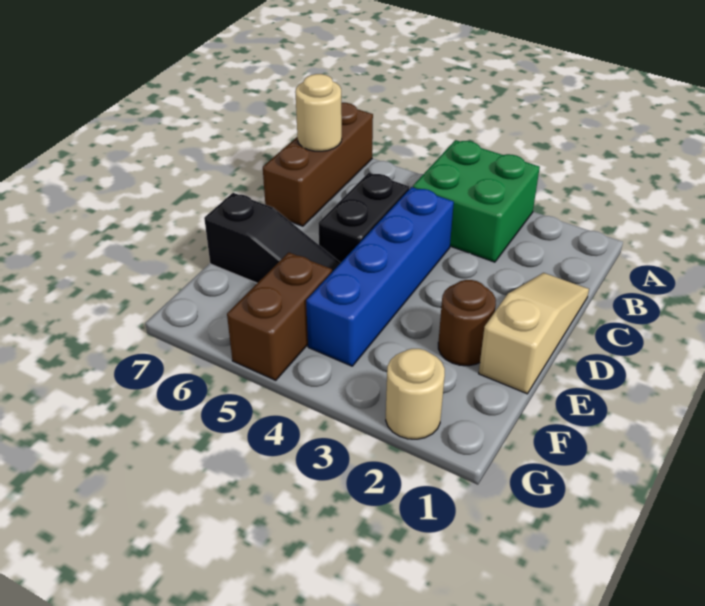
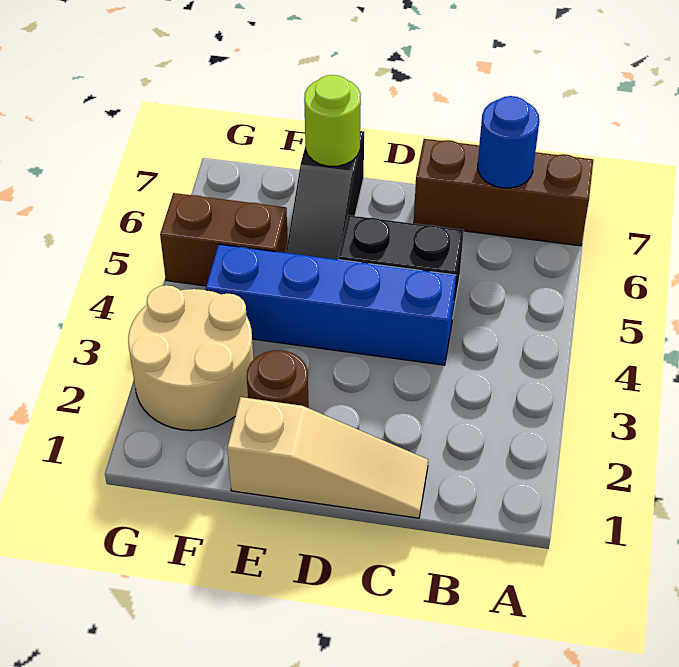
green 2x2 brick [413,140,540,262] -> none
tan 1x1 round brick [295,74,342,151] -> blue 1x1 round brick [478,96,539,188]
none -> lime 1x1 round brick [304,75,361,166]
tan 1x1 round brick [386,349,445,439] -> tan 2x2 round brick [128,285,254,431]

